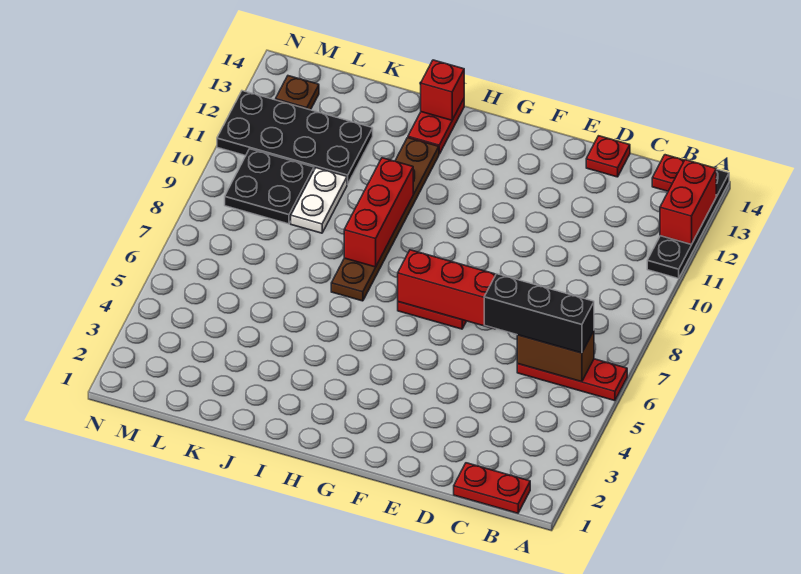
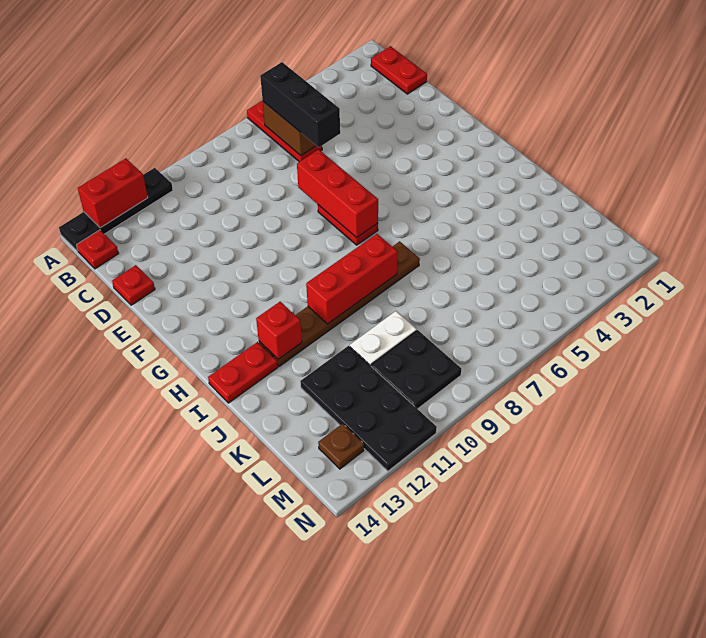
red 1x1 brick [421,60,464,120] -> red 1x1 brick moved to [256,302,302,359]

